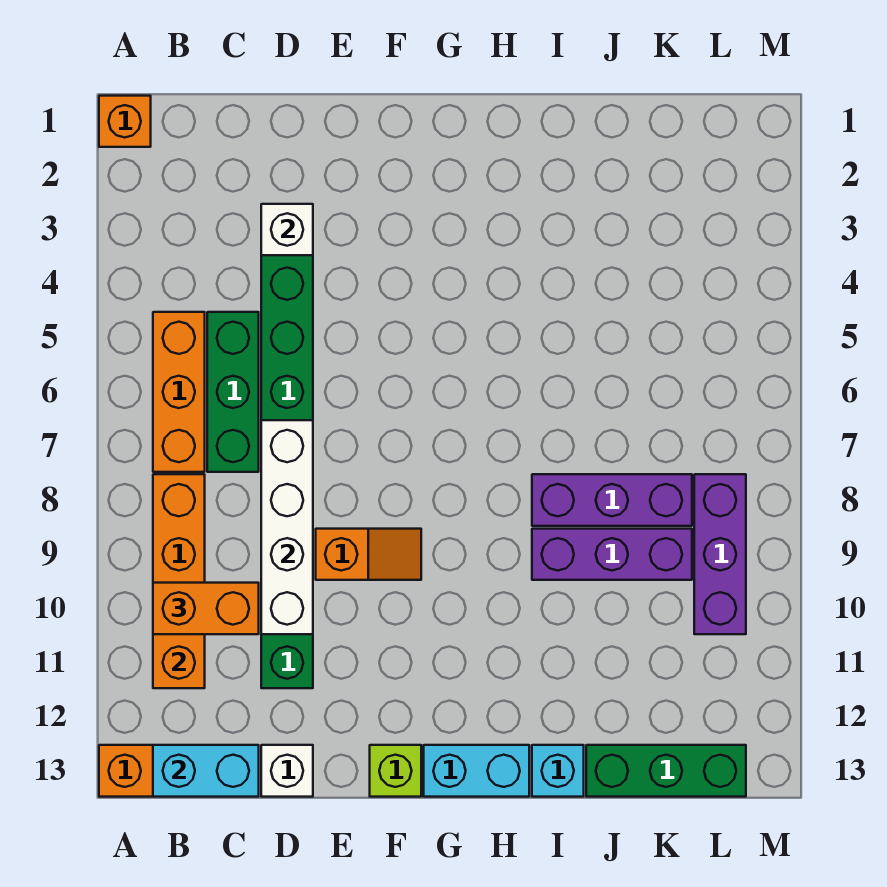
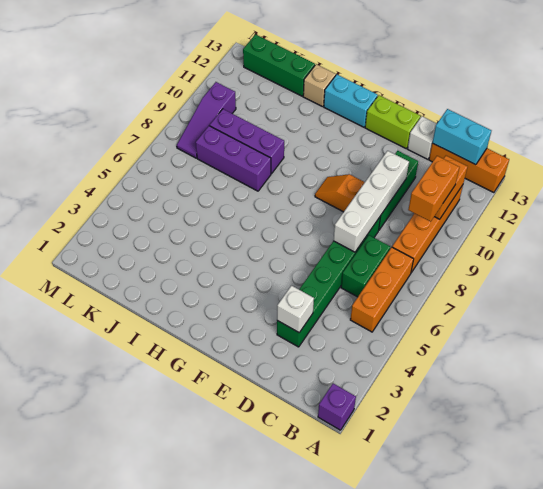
orange 1x1 brick [99,96,151,147] -> purple 1x1 brick [318,383,356,430]
orange 1x2 brick [153,583,259,634] -> orange 1x2 brick turned to [408,156,459,222]
green 1x3 brick [207,312,259,472] -> green 1x2 brick [341,235,390,297]
lime 1x1 brick [370,745,421,797] -> lime 1x2 brick [365,95,421,148]
cyan 1x1 brick [532,745,584,797] -> tan 1x1 brick [303,64,336,107]
purple 1x3 brick [694,474,746,634] -> purple 1x3 slope [177,82,236,158]

